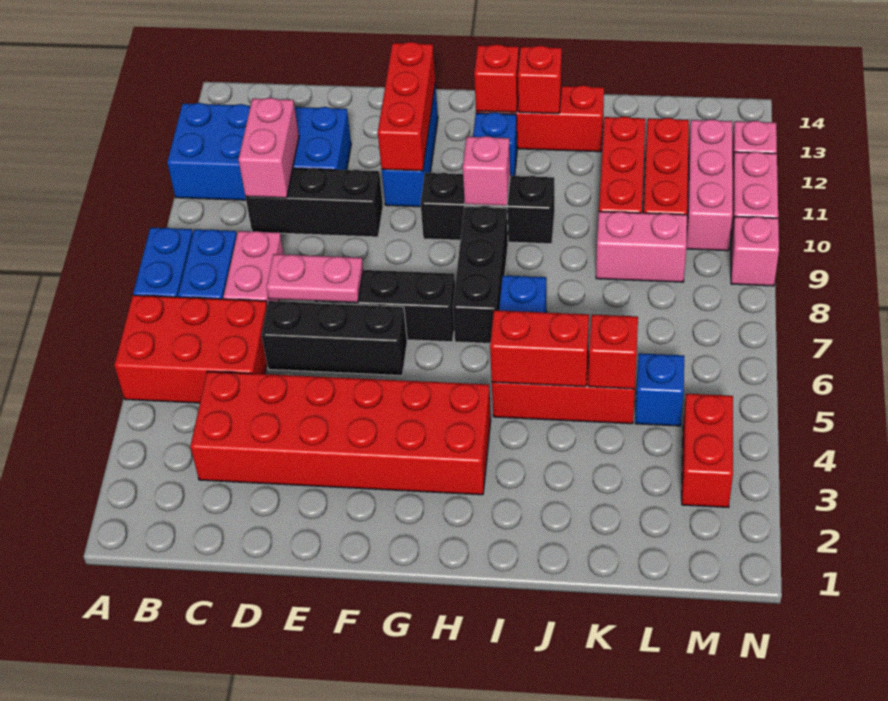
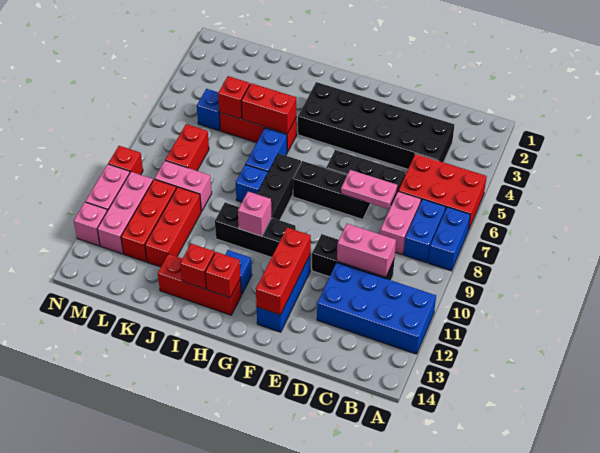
red 2x6 brick [190,371,491,495] -> black 2x6 brick [298,82,455,169]
pink 1x2 brick [238,98,299,198] -> pink 1x2 brick turned to [337,224,396,277]
none -> blue 1x1 brick [236,164,268,202]
red 1x2 brick [682,394,733,507] -> red 1x2 brick moved to [165,124,209,171]
pink 1x1 brick [731,216,779,286] -> red 1x1 brick [108,146,143,175]

